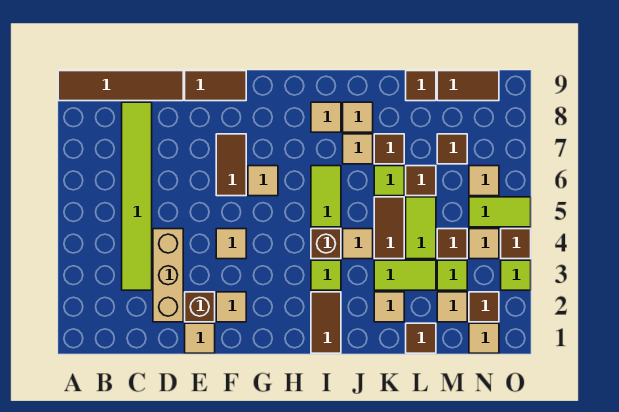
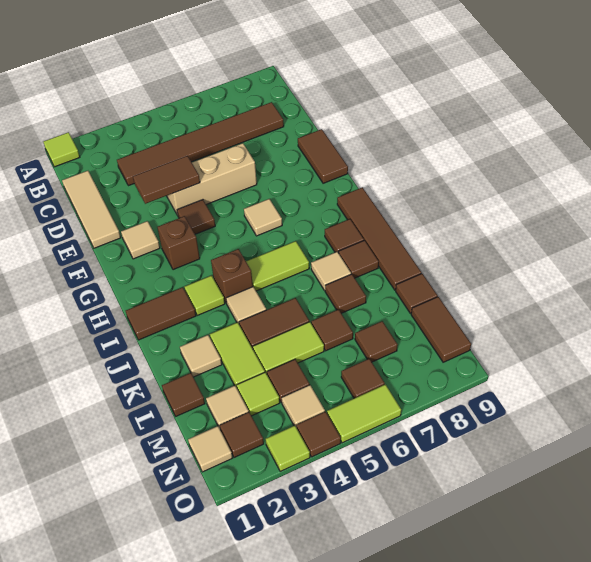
brown 1x4 tile [58,71,183,101] -> brown 1x4 tile moved to [337,187,422,290]
lime 1x6 tile [122,102,152,290] -> brown 1x6 tile [117,102,284,186]
tan 1x3 brick [153,229,183,322] -> tan 1x3 brick moved to [167,143,257,215]
tan 1x1 tile [185,323,215,353] -> tan 1x3 tile [62,171,121,248]
brown 1x1 brick [185,292,215,322] -> brown 1x1 brick moved to [158,216,200,270]
tan 1x1 tile [216,229,246,259] -> brown 1x1 tile [177,200,215,234]
brown 1x2 tile [216,134,246,196] -> brown 1x2 tile moved to [133,156,200,204]
tan 1x1 tile [311,102,341,132] -> brown 1x1 tile [325,219,364,253]
tan 1x1 tile [343,102,373,132] -> brown 1x1 tile [339,240,379,278]
lime 1x1 tile [374,166,404,196] -> lime 1x1 tile moved to [43,132,80,167]
lime 1x2 tile [469,197,531,227] -> lime 1x2 tile turned to [327,384,401,443]
tan 1x1 tile [469,166,499,196] -> brown 1x1 tile [341,359,385,398]

